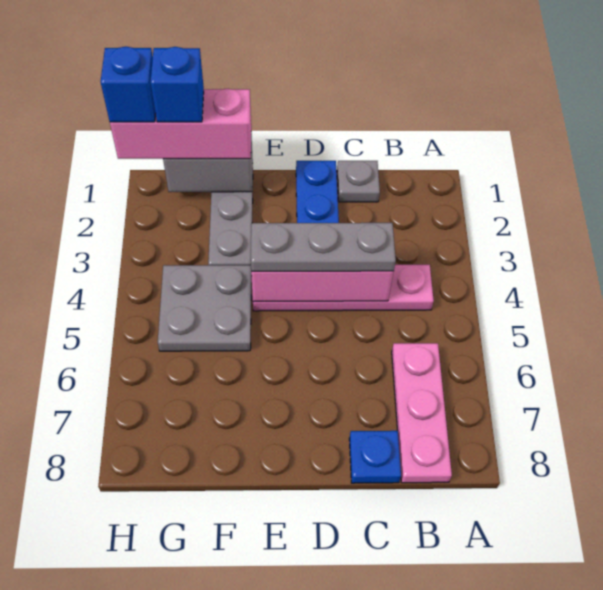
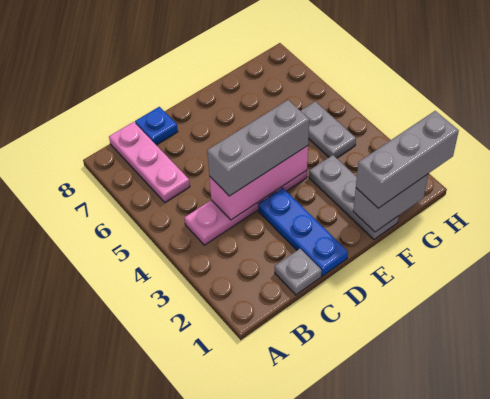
grey 1x3 plate [251,223,396,271] -> grey 1x3 brick [207,100,309,196]
pink 1x3 brick [110,89,251,159] -> grey 1x3 brick [356,111,459,208]
grey 2x2 plate [158,265,252,351] -> grey 1x2 plate [301,101,356,158]
blue 1x1 brick [150,47,204,122] -> none
blue 1x1 brick [101,47,156,122] -> none

